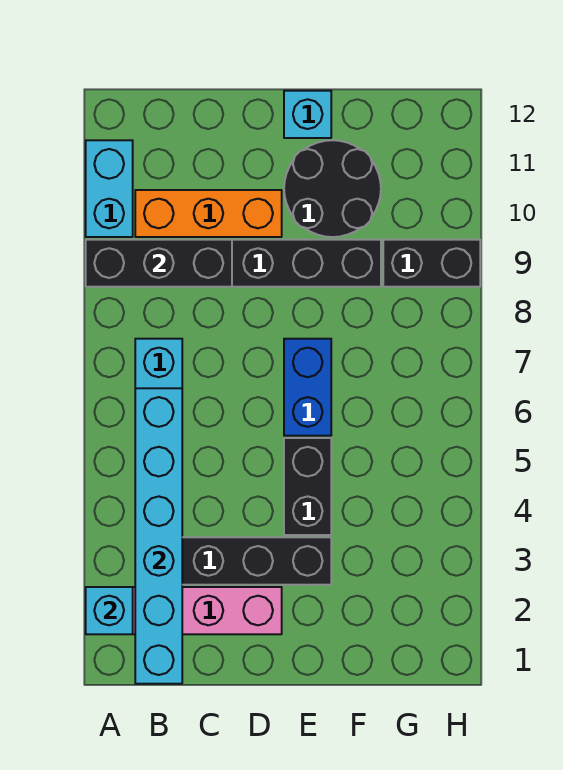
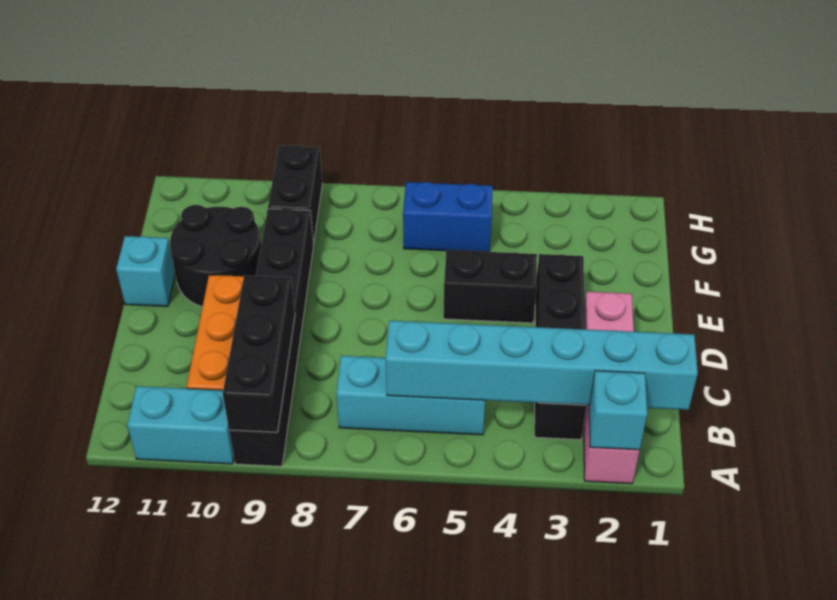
blue 1x2 brick [284,339,331,436] -> blue 1x2 brick moved to [403,182,493,252]

